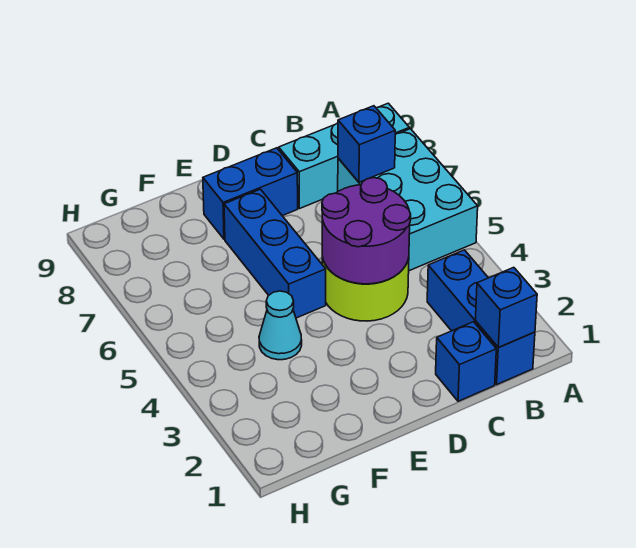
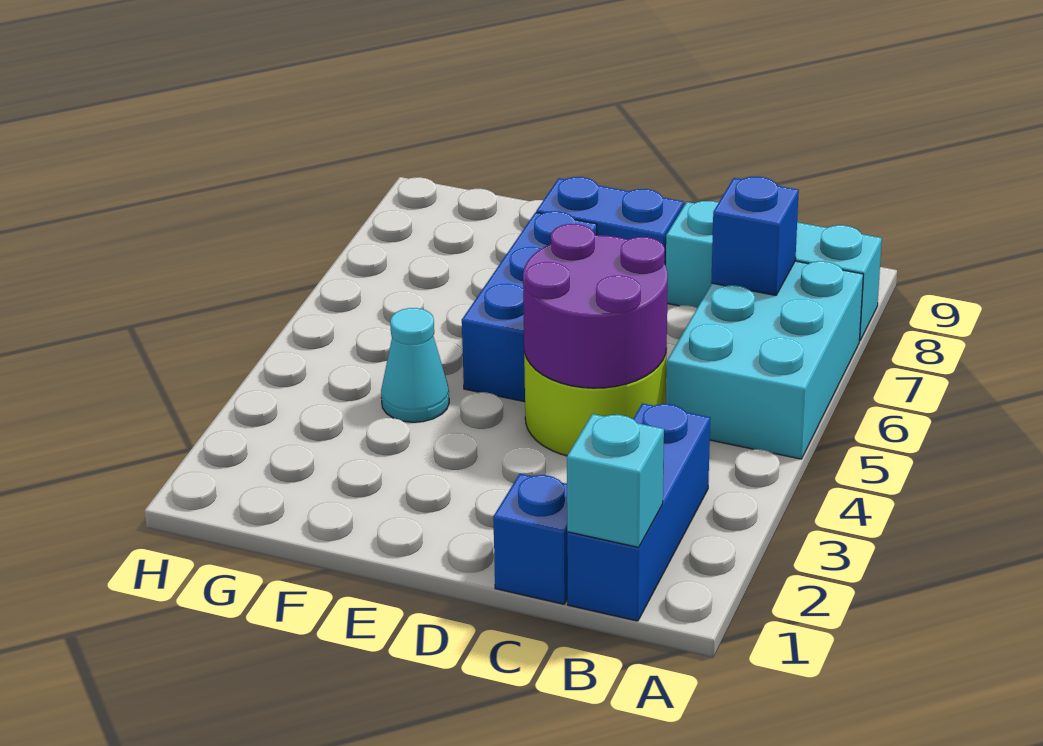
blue 1x1 brick [475,267,537,348] -> cyan 1x1 brick [567,414,664,547]

